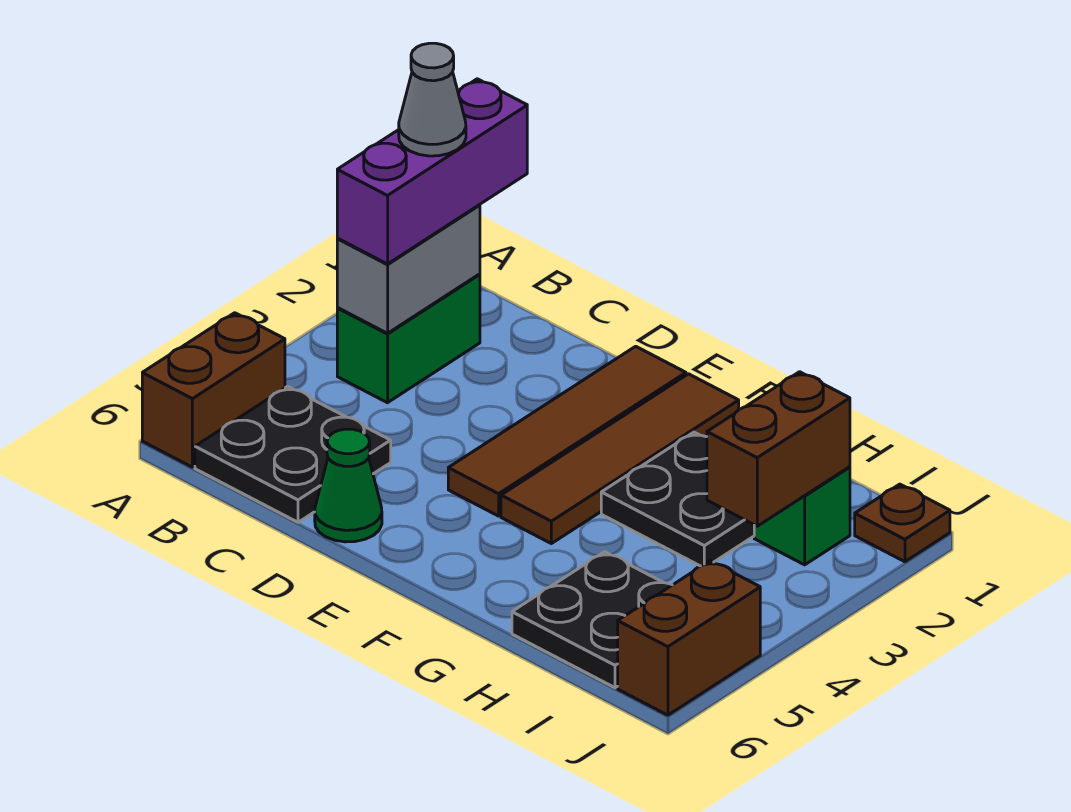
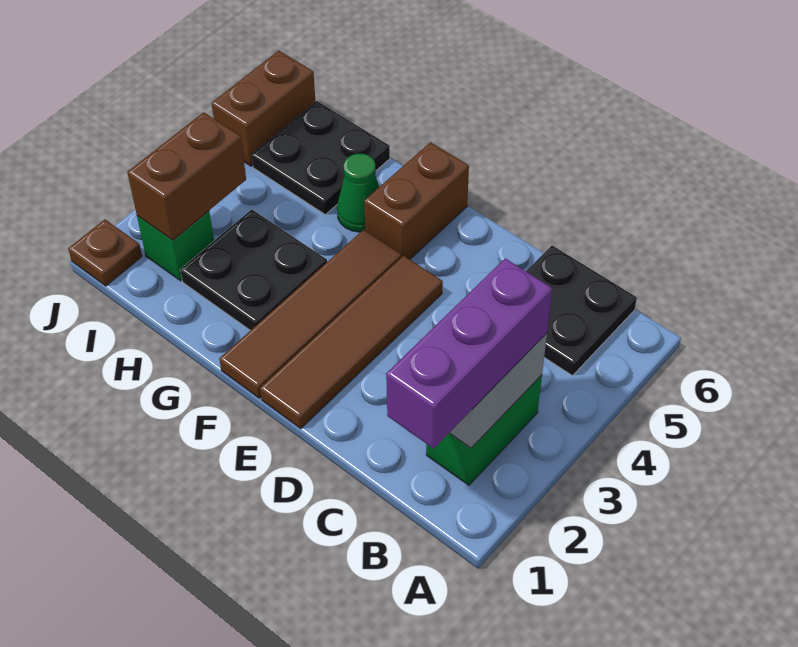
brown 1x2 brick [142,313,285,467] -> brown 1x2 brick moved to [364,142,469,259]
grey 1x1 cone [399,43,466,156] -> none
green 1x1 cone [315,429,382,542] -> green 1x1 cone moved to [337,154,379,232]

